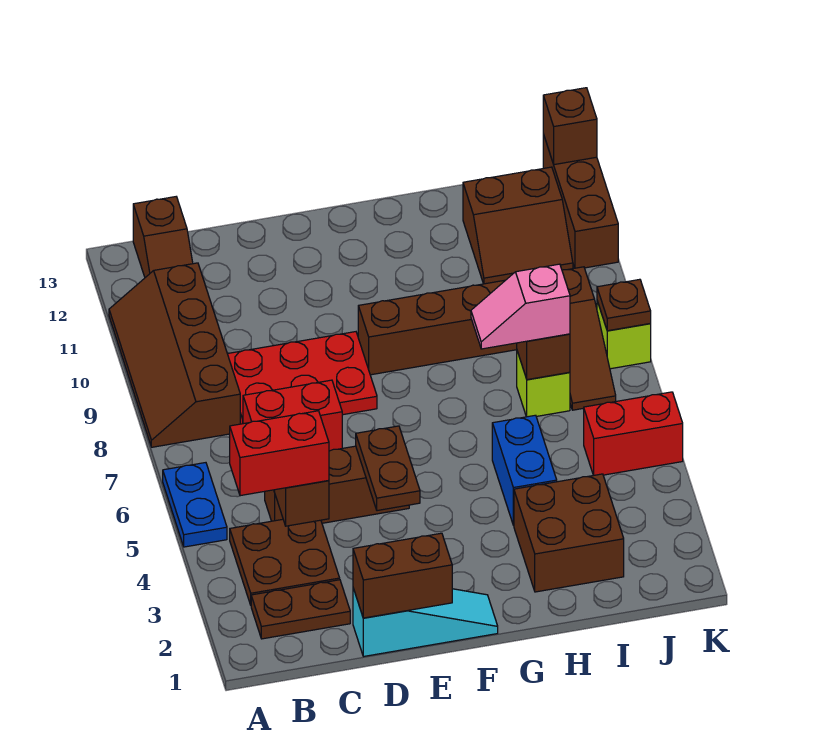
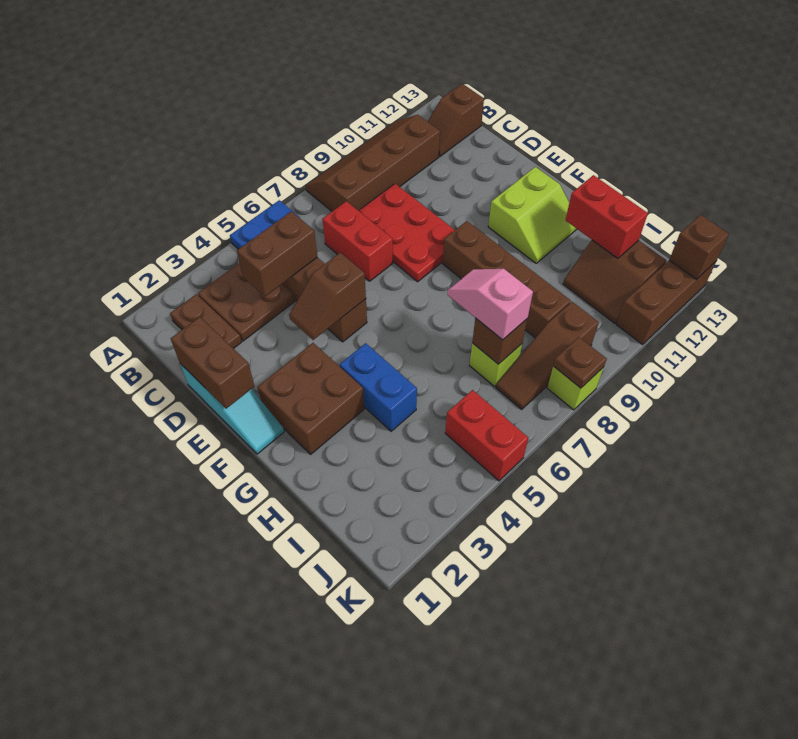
red 1x2 brick [230,411,329,496] -> red 1x2 brick moved to [566,175,648,258]
brown 1x2 plate [356,426,420,511] -> brown 1x2 slope [289,253,366,340]
none -> lime 2x2 slope [488,167,577,263]
brown 2x2 brick [514,474,624,592] -> brown 2x2 brick moved to [257,343,364,454]
blue 1x2 brick [492,415,557,525] -> blue 1x2 brick turned to [340,343,417,431]

